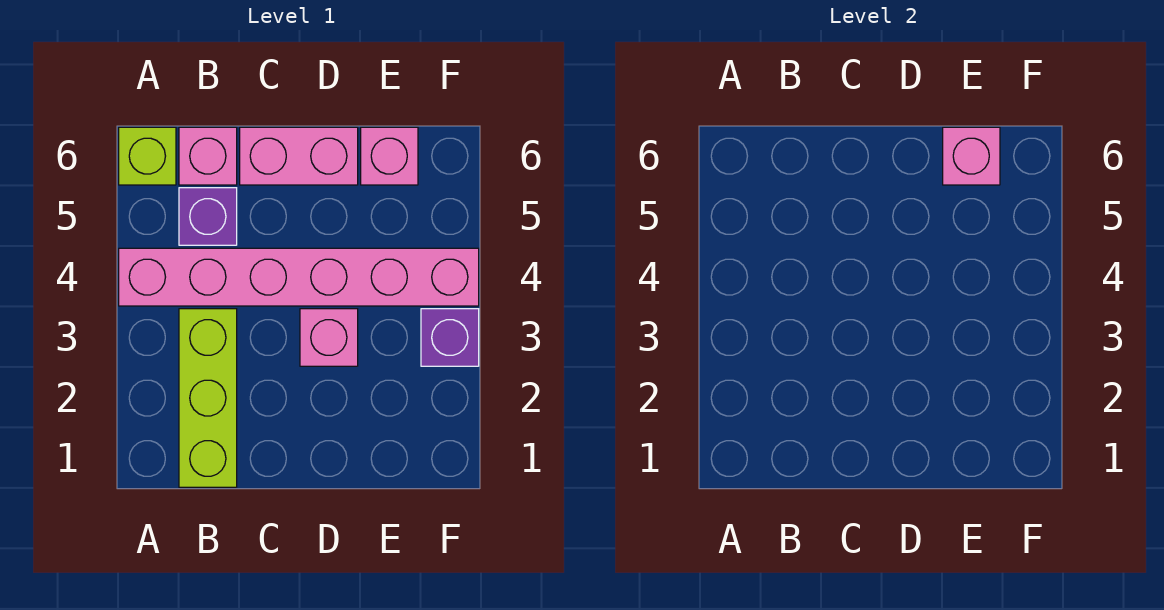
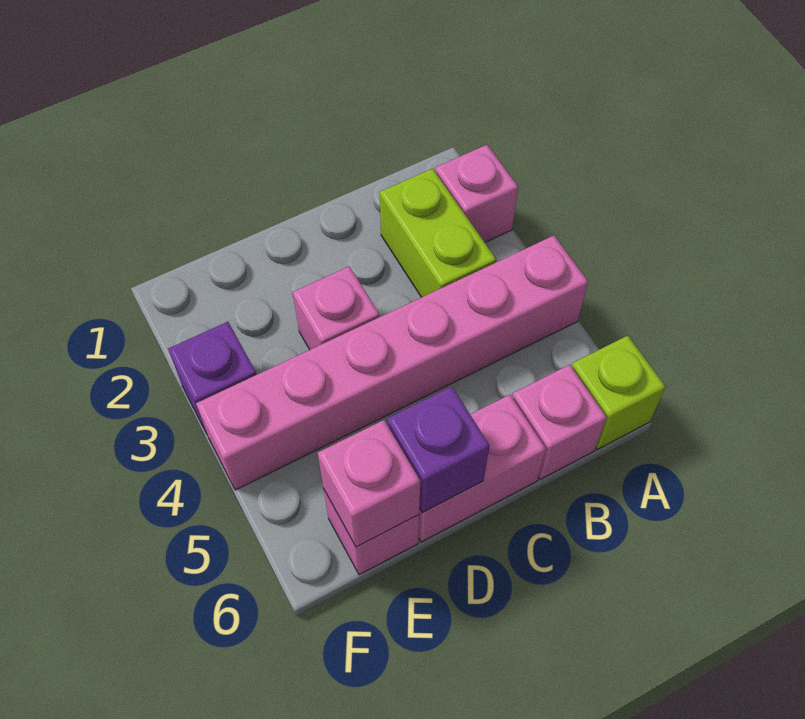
none -> pink 1x1 brick [435,145,518,242]
lime 1x3 brick [179,309,237,487] -> lime 1x2 brick [380,169,496,297]
purple 1x1 brick [179,188,237,245] -> purple 1x1 brick moved to [387,387,490,513]

